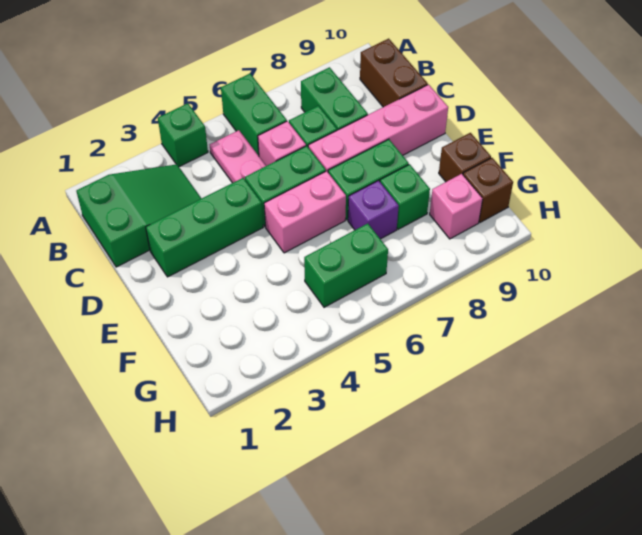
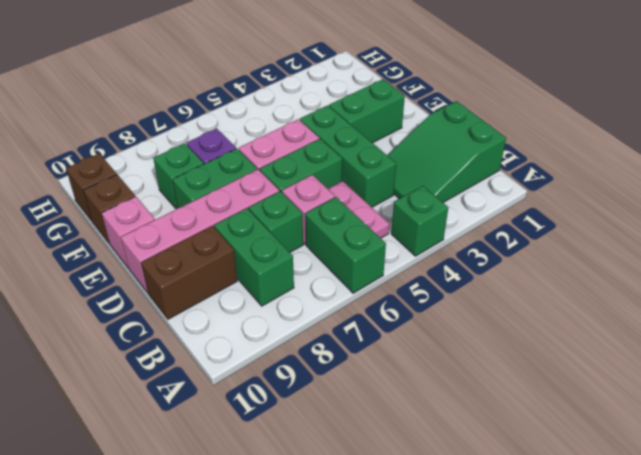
brown 1x2 brick [360,39,428,107] -> brown 1x2 brick turned to [141,226,237,319]
green 1x3 brick [146,178,263,277] -> green 1x3 brick turned to [300,105,396,207]
green 1x2 brick [304,224,388,307] -> green 1x2 brick moved to [329,79,405,143]
pink 1x1 brick [430,174,483,239] -> pink 1x1 brick moved to [102,196,155,267]

